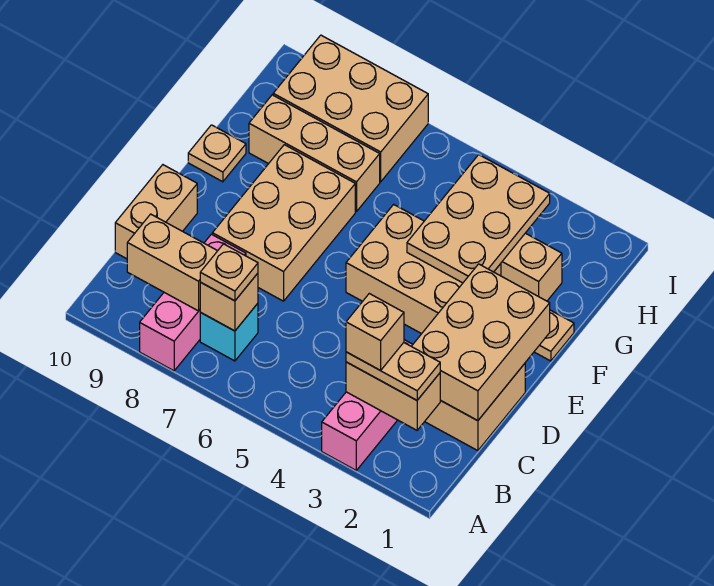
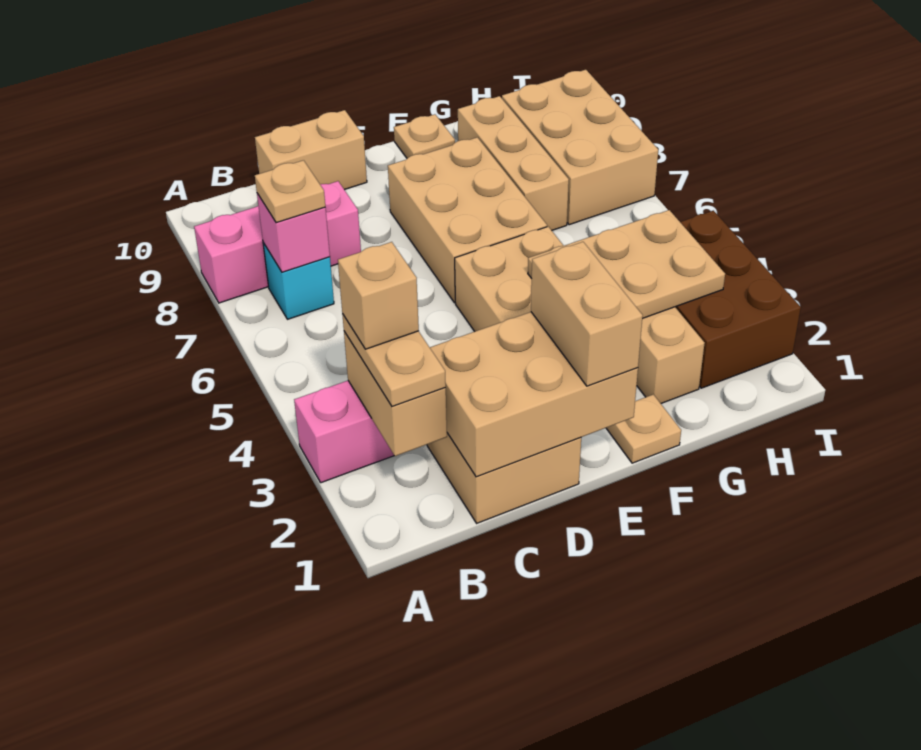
tan 1x1 brick [200,273,258,331] -> pink 1x1 brick [257,193,330,272]
tan 1x2 brick [127,214,217,311] -> tan 1x2 brick moved to [531,242,643,386]
tan 2x3 brick [212,145,355,301] -> tan 2x3 brick turned to [388,137,547,303]
none -> brown 2x3 brick [676,211,801,388]

